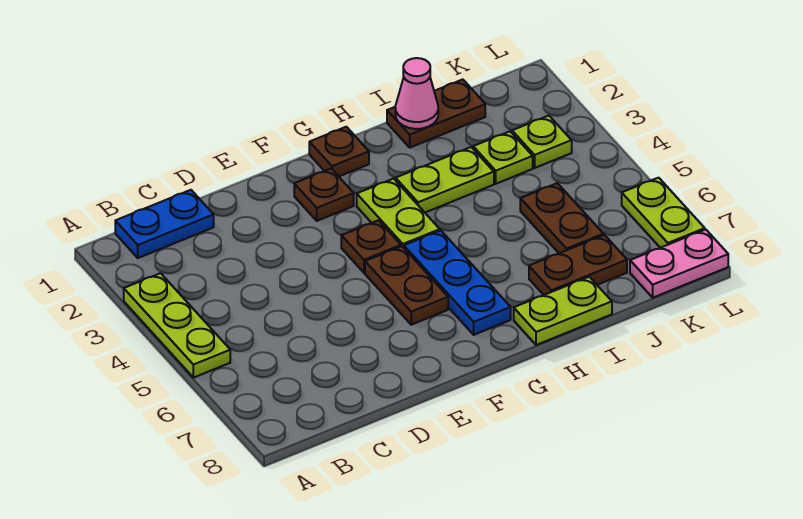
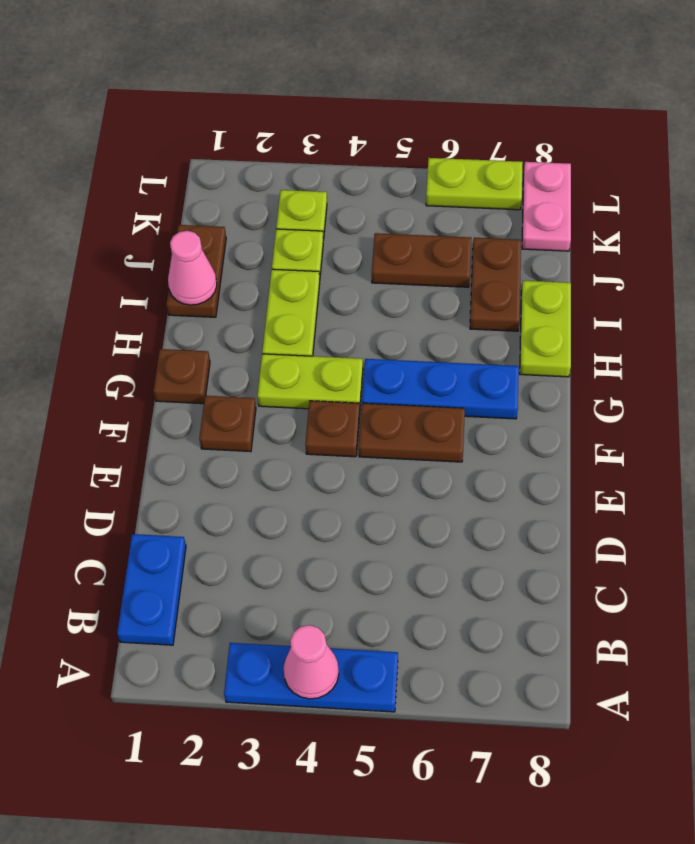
lime 1x3 plate [124,273,230,378] -> blue 1x3 plate [224,643,398,712]
none -> pink 1x1 cone [284,625,339,699]

